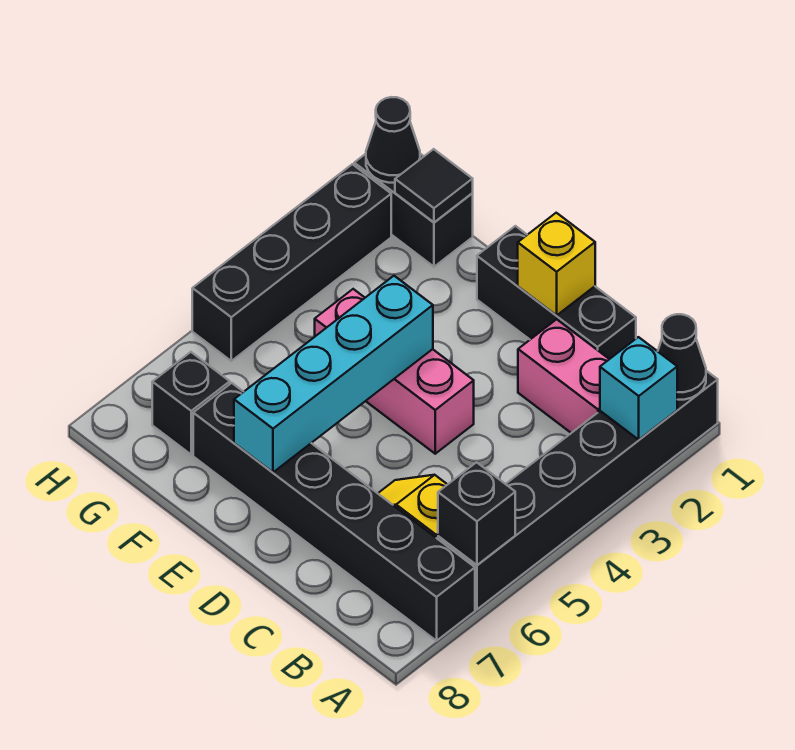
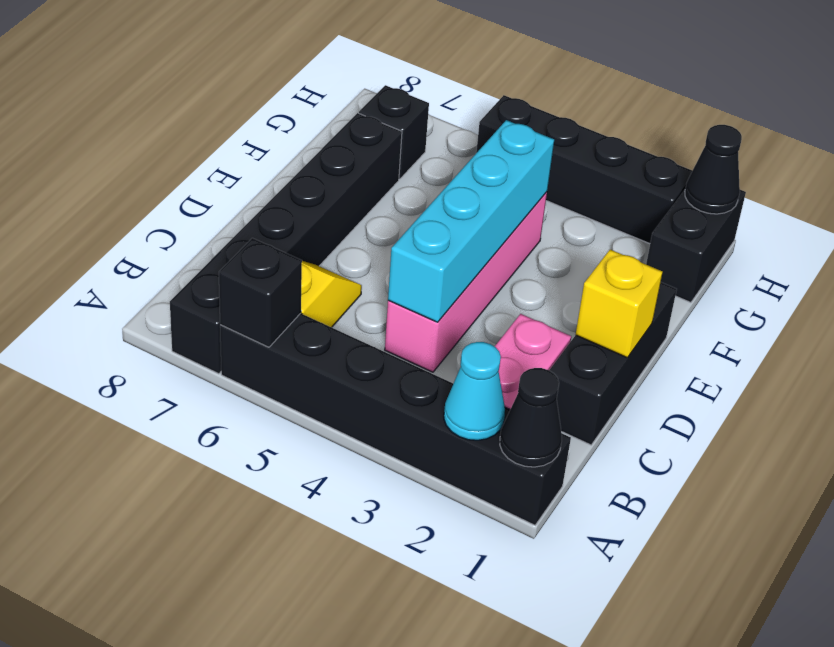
cyan 1x1 brick [600,337,677,440] -> cyan 1x1 cone [444,342,505,440]
pink 1x3 brick [315,289,474,454] -> pink 1x4 brick [385,192,547,372]
cyan 1x4 brick [234,276,433,472] -> cyan 1x4 brick turned to [388,120,554,322]
black 1x1 tile [395,149,473,222] -> none

